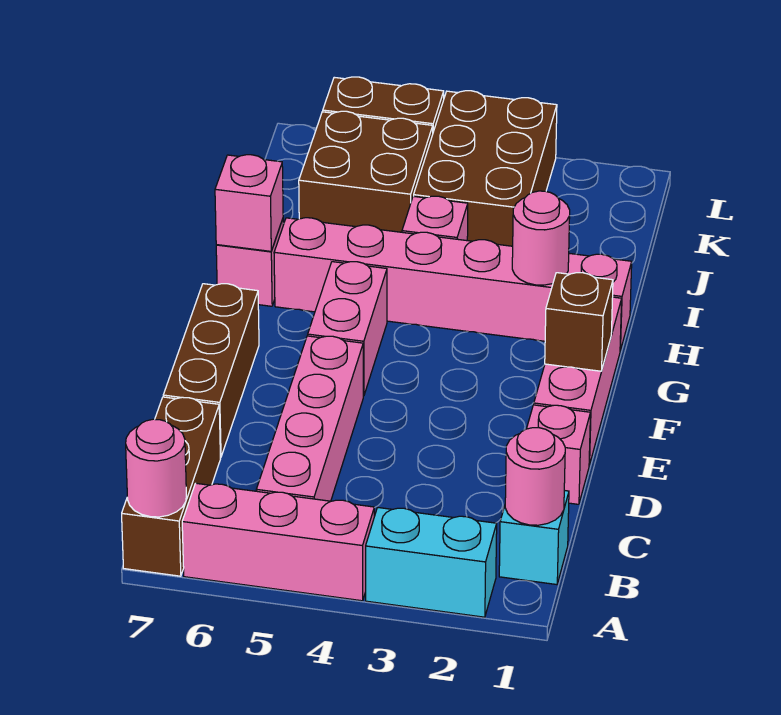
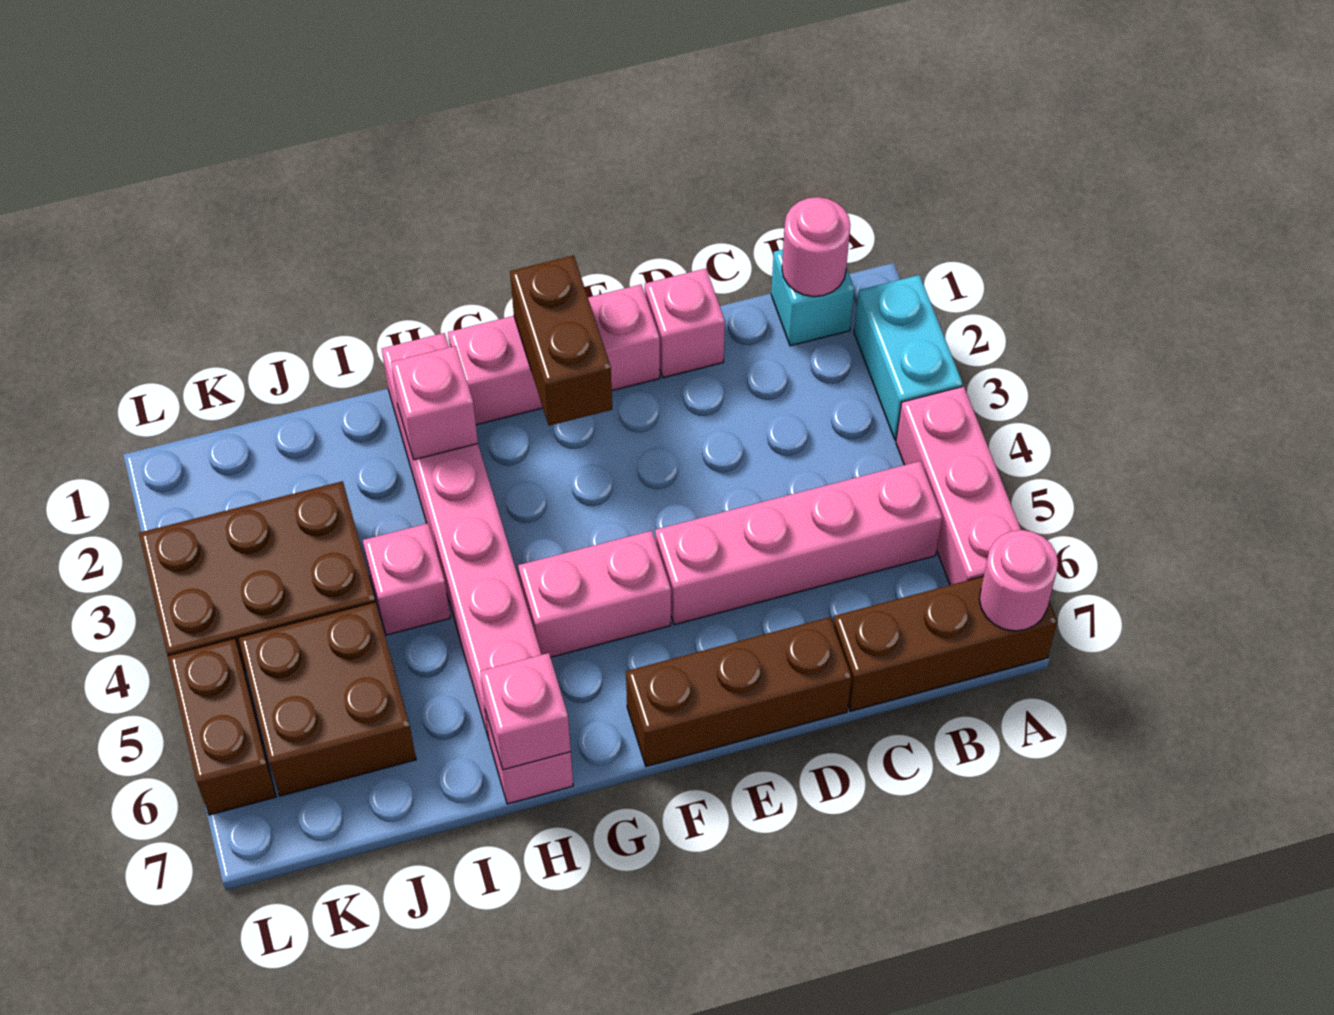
brown 1x1 brick [545,273,613,371] -> brown 1x2 brick [510,255,612,426]
pink 1x1 round brick [512,191,570,285] -> pink 1x1 brick [391,346,478,460]

